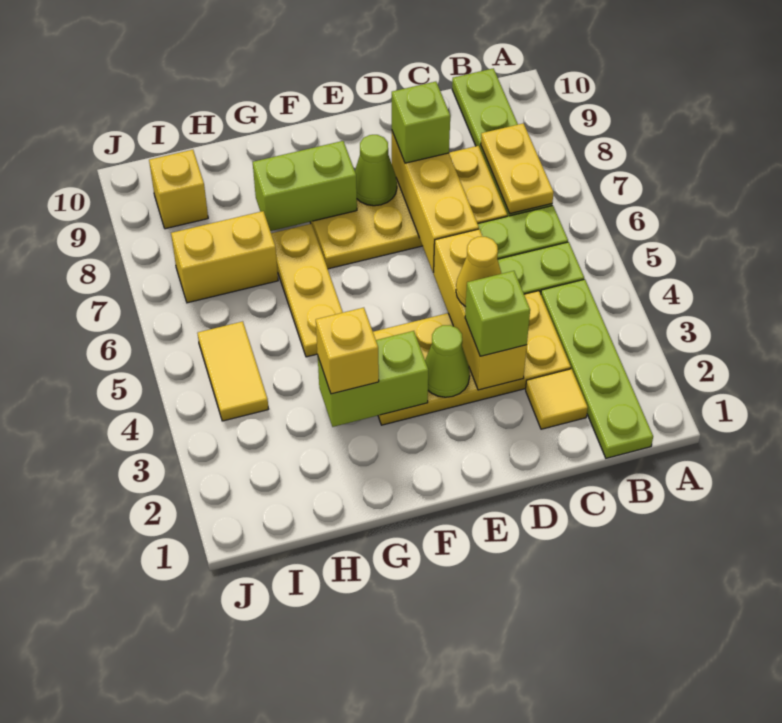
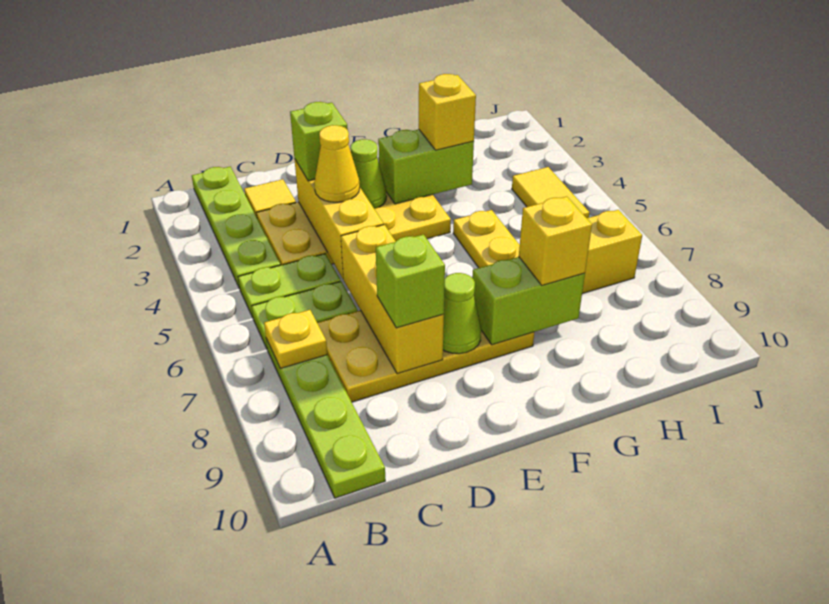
yellow 1x2 plate [481,123,554,214] -> yellow 1x1 plate [264,310,327,368]
yellow 1x1 brick [149,150,208,229] -> yellow 1x1 brick moved to [519,196,592,285]

